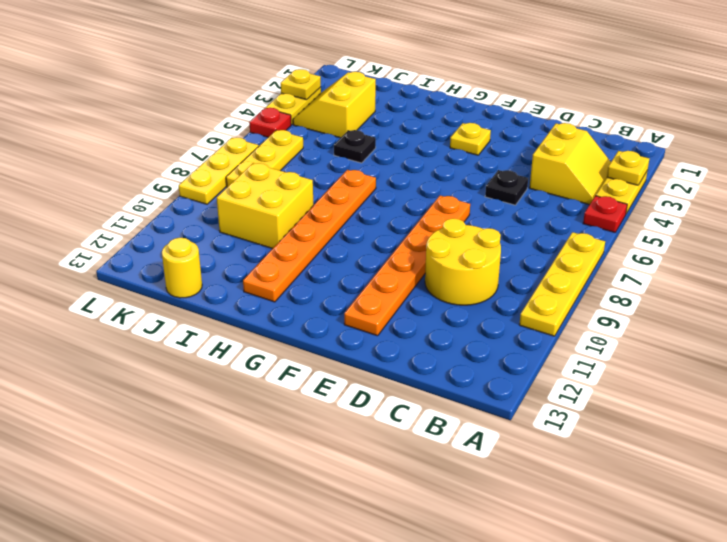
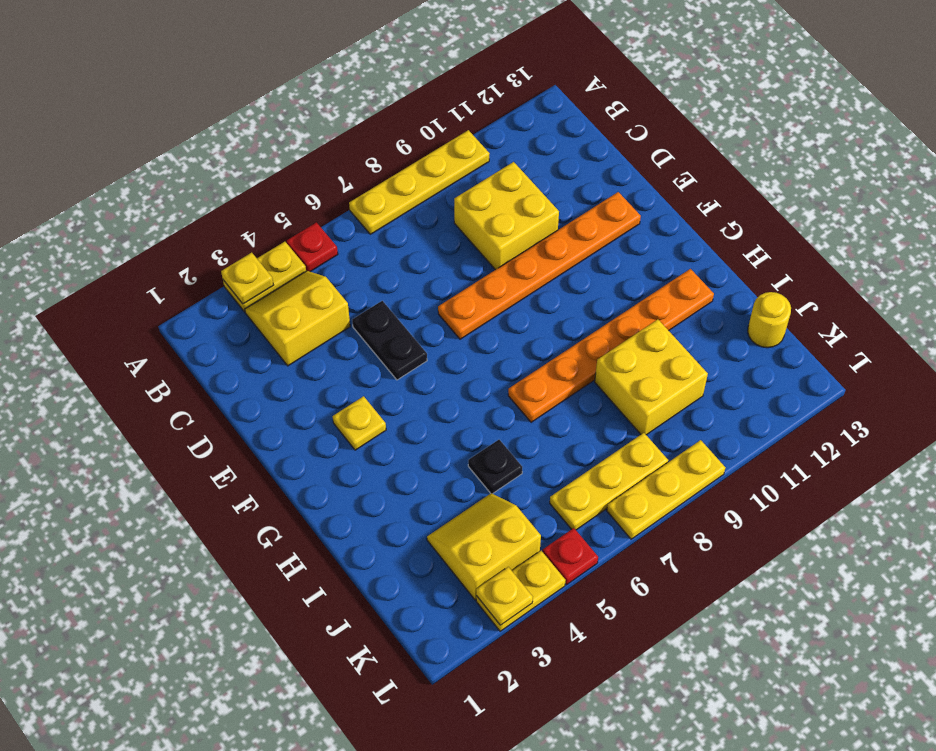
yellow 2x2 round brick [425,218,501,305] -> yellow 2x2 brick [454,162,559,270]
black 1x1 plate [485,170,528,205] -> black 1x2 plate [352,301,427,380]
yellow 2x2 slope [293,72,376,138] -> yellow 2x2 slope turned to [427,493,541,600]

